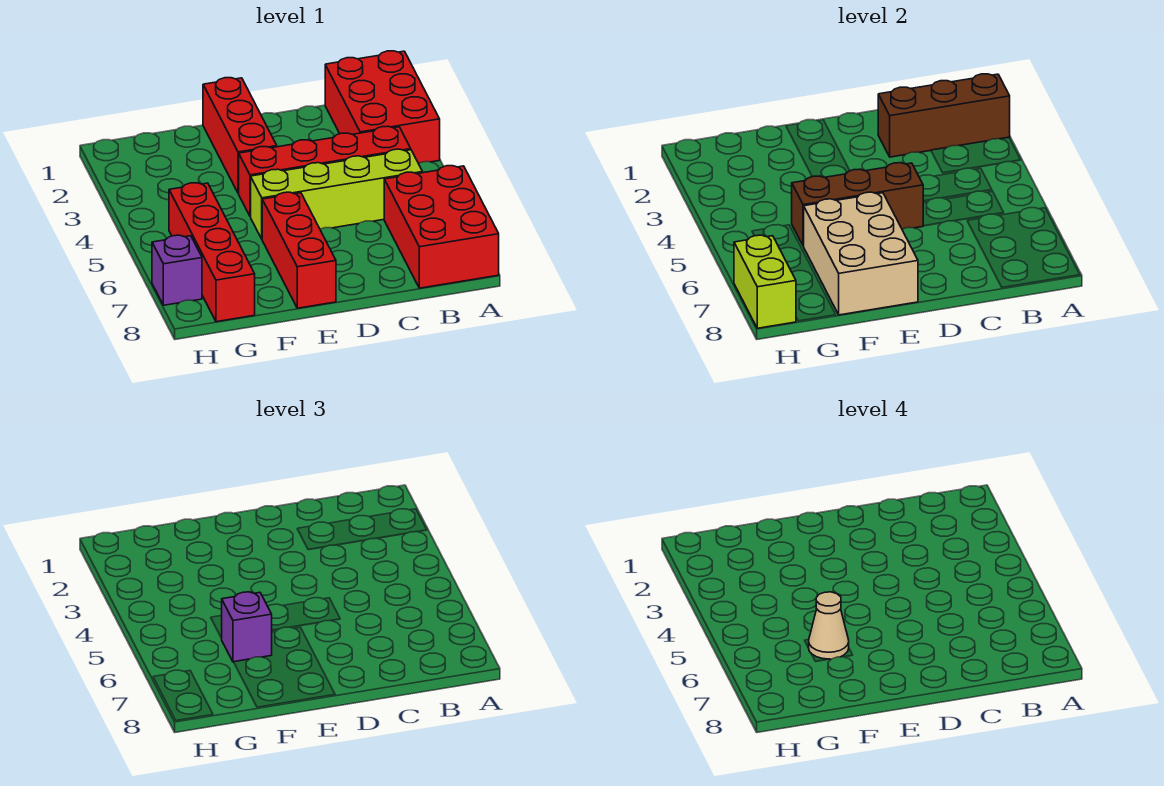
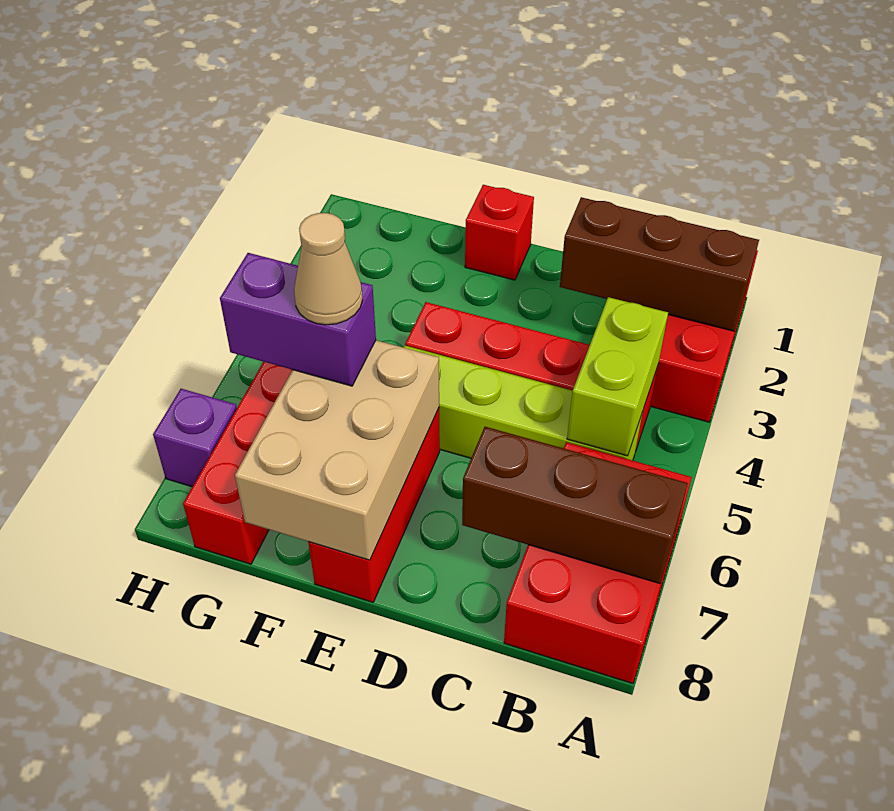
brown 1x3 brick [792,163,923,246] -> brown 1x3 brick moved to [462,427,688,584]
red 1x3 brick [203,78,277,194] -> red 1x1 brick [465,185,534,280]
purple 1x1 brick [222,592,272,662] -> purple 1x2 brick [220,253,376,386]
lime 1x2 brick [734,235,796,328] -> lime 1x2 brick moved to [567,297,668,456]

